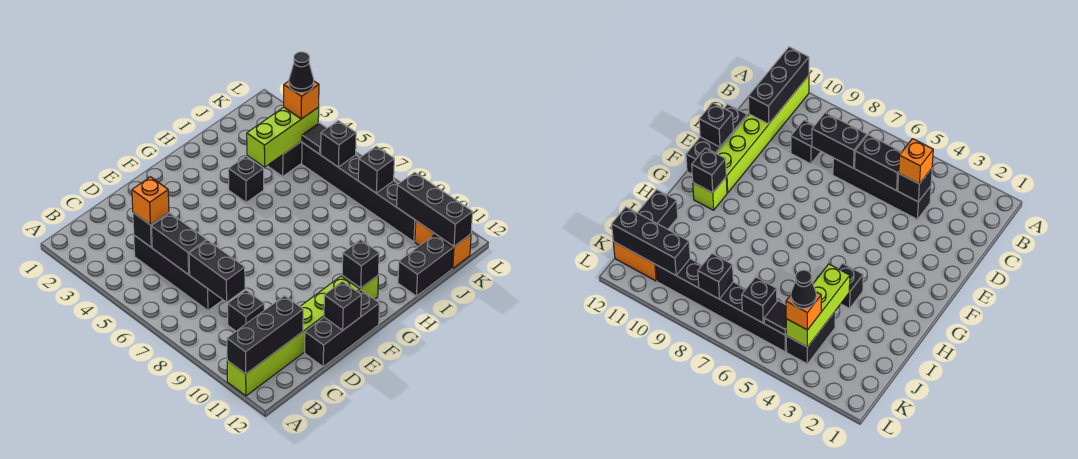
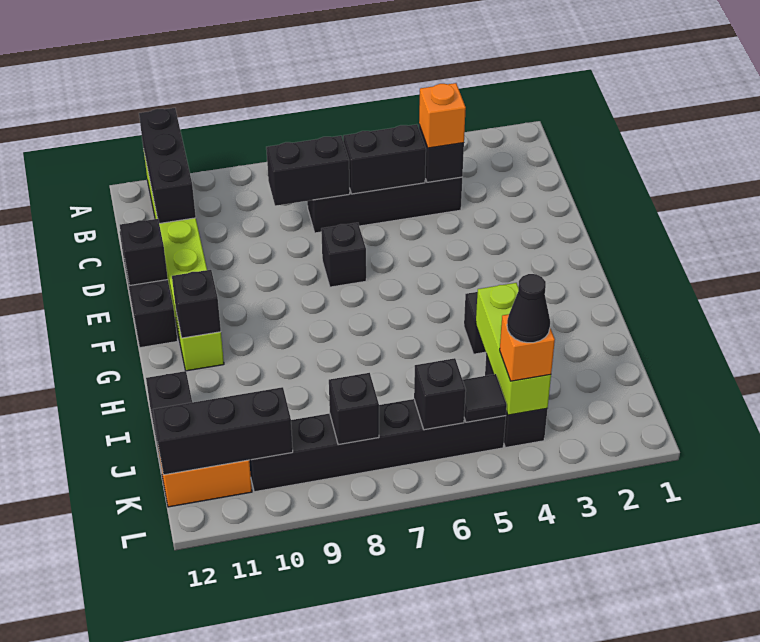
black 1x1 brick [228,290,264,331] -> black 1x1 brick moved to [321,223,366,287]

